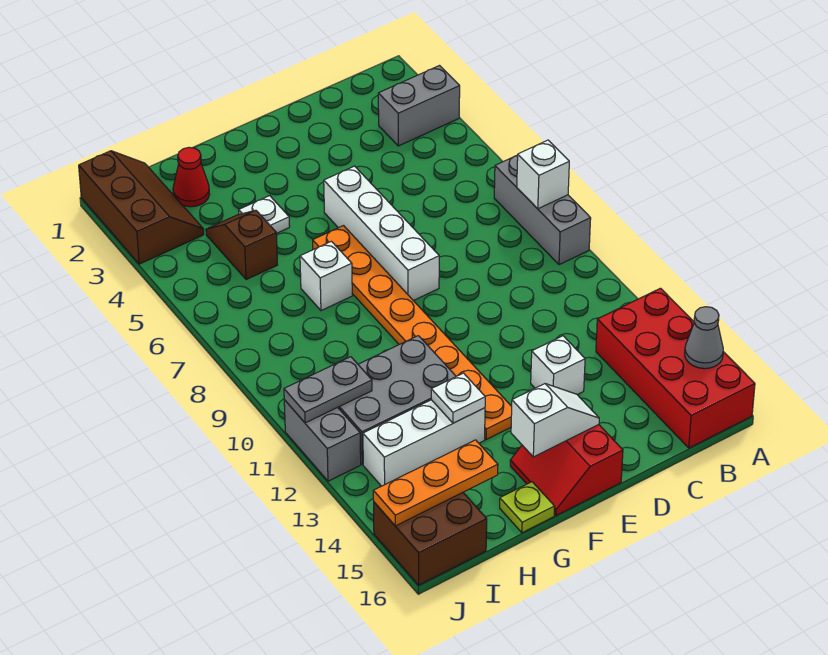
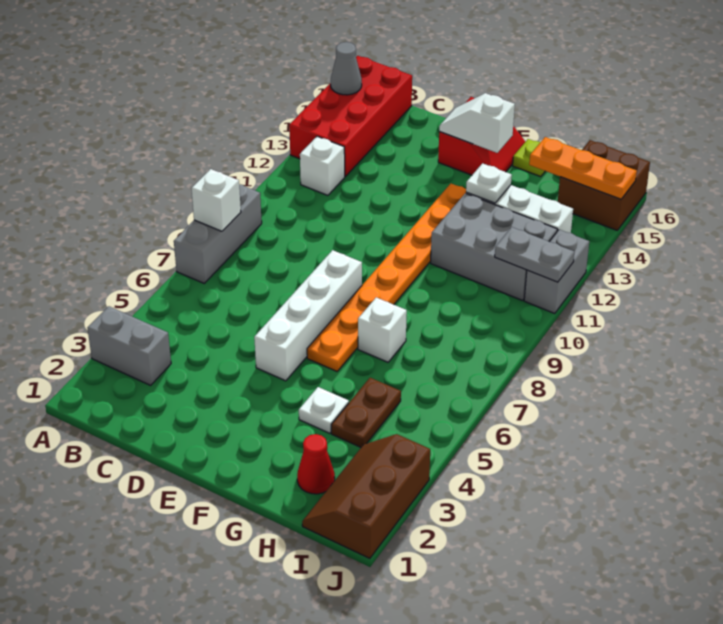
white 1x1 brick [531,336,585,395] -> white 1x1 brick moved to [300,136,345,195]
brown 1x2 slope [206,210,278,280] -> brown 1x2 plate [331,378,401,447]

